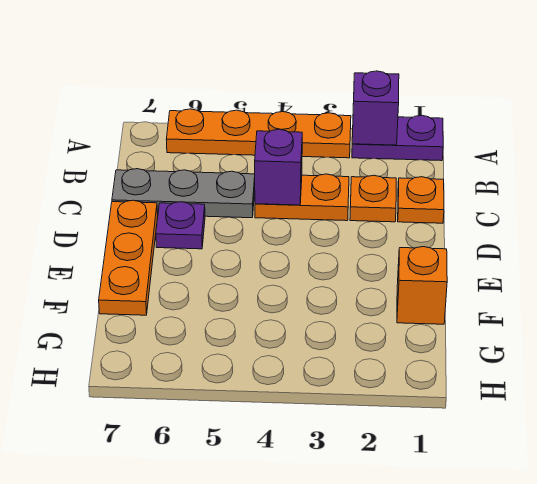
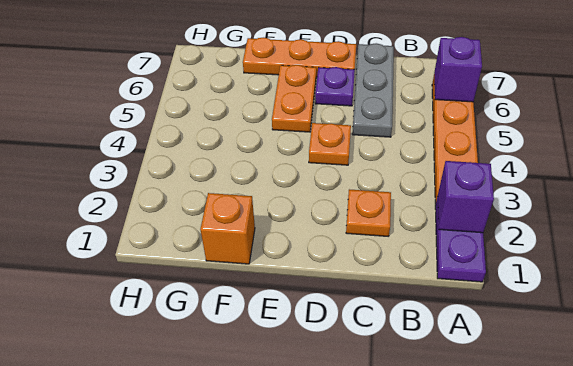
orange 1x1 plate [398,177,444,223] -> orange 1x1 plate moved to [309,123,351,165]
orange 1x2 plate [255,174,349,221] -> orange 1x2 plate moved to [272,65,316,132]
purple 1x1 brick [255,129,302,205] -> purple 1x1 brick moved to [434,37,482,102]

